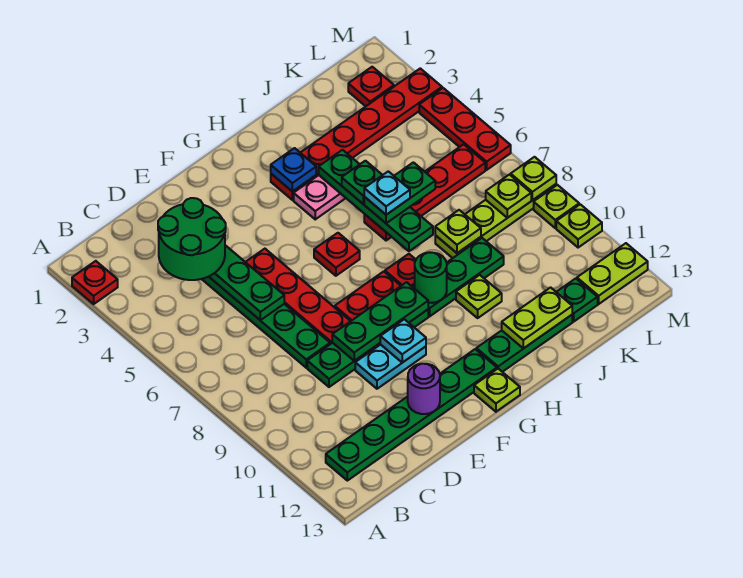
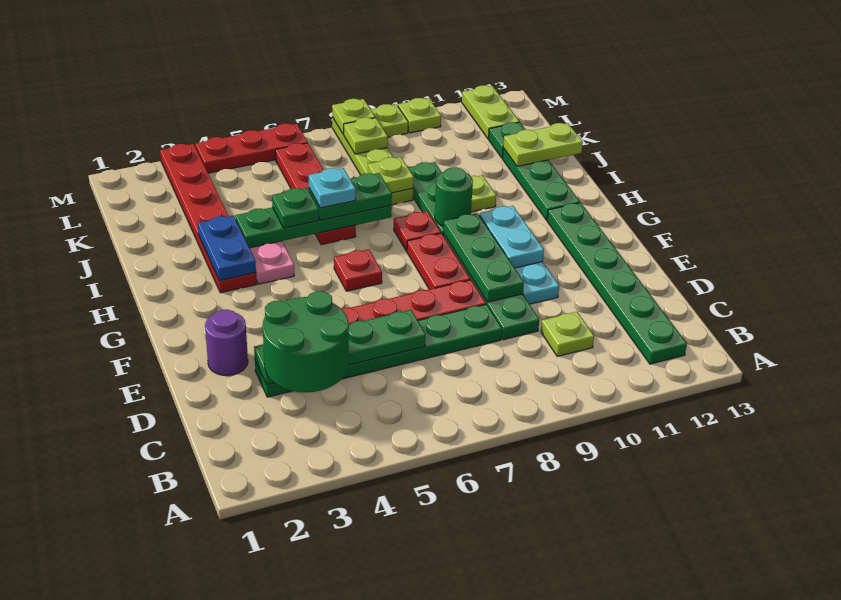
red 1x1 plate [72,261,118,304] -> none
purple 1x1 round brick [408,364,440,414] -> purple 1x1 round brick moved to [205,310,248,376]
cyan 1x1 plate [380,319,426,363] -> cyan 1x2 plate [479,206,544,268]
lime 1x1 plate [474,369,520,412] -> lime 1x1 plate moved to [541,312,594,356]
blue 1x1 plate [271,148,316,192] -> blue 1x2 plate [198,216,256,280]
green 1x2 plate [364,162,435,223] -> green 1x2 plate turned to [309,173,392,220]
lime 1x2 plate [502,288,572,349] -> lime 1x2 plate turned to [503,123,583,166]
red 1x1 plate [348,67,394,106] -> none

